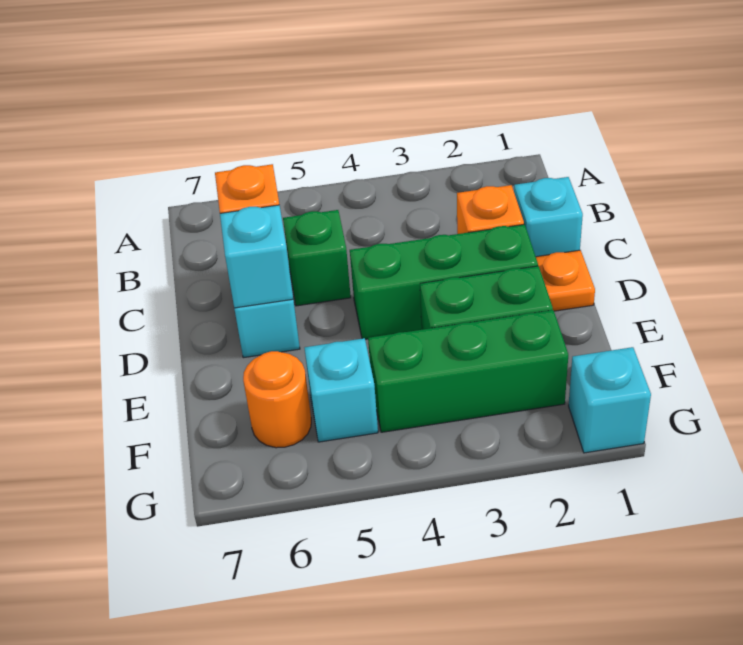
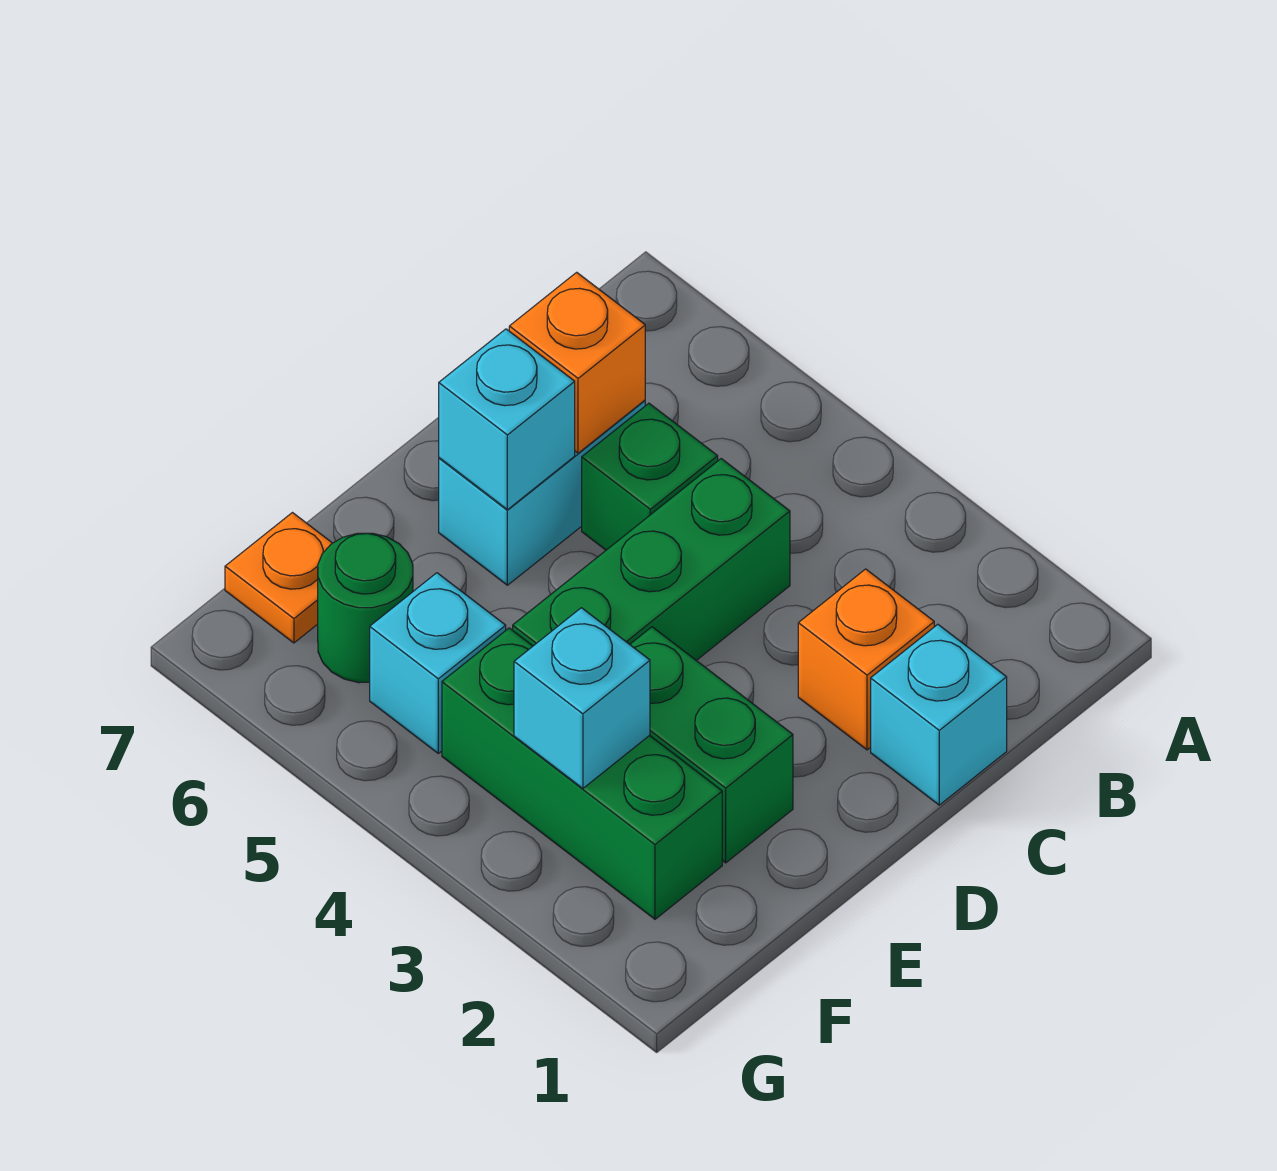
orange 1x1 plate [536,250,595,311] -> orange 1x1 plate moved to [225,513,332,643]
green 1x3 brick [350,224,538,339] -> green 1x3 brick turned to [513,459,790,660]
orange 1x1 round brick [243,351,311,448] -> green 1x1 round brick [318,533,413,683]
cyan 1x1 brick [569,347,651,453] -> cyan 1x1 brick moved to [514,608,650,789]

